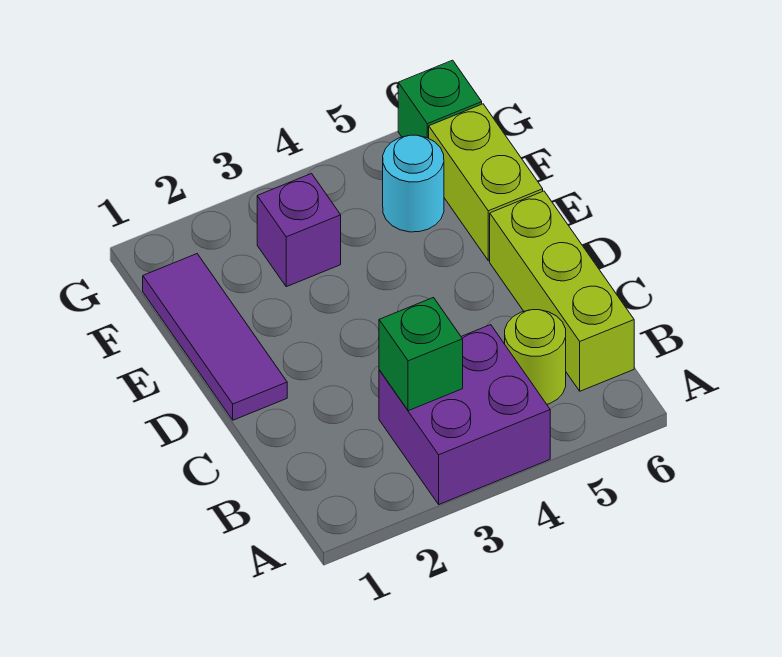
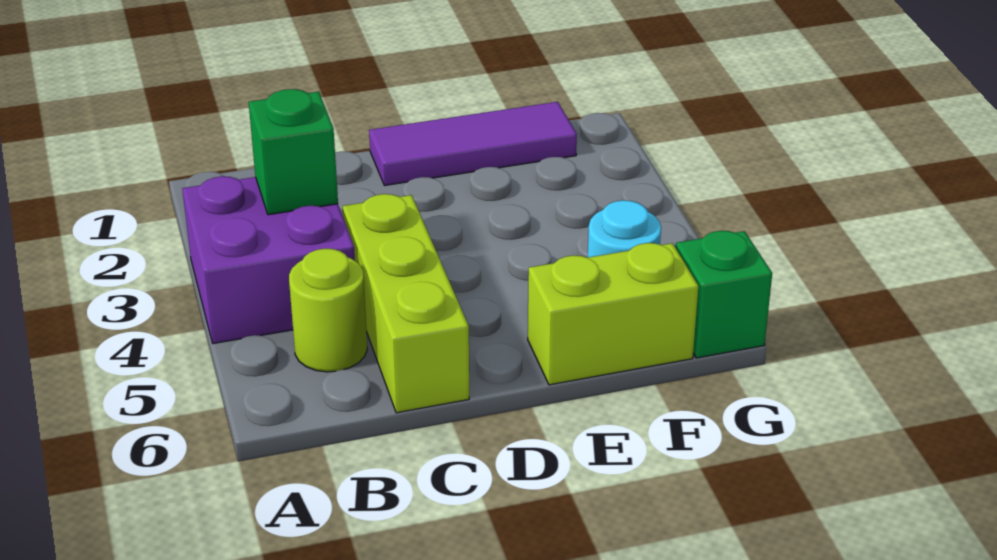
lime 1x3 brick [490,191,634,391] -> lime 1x3 brick turned to [343,194,469,413]
purple 1x1 brick [257,174,341,287] -> none

